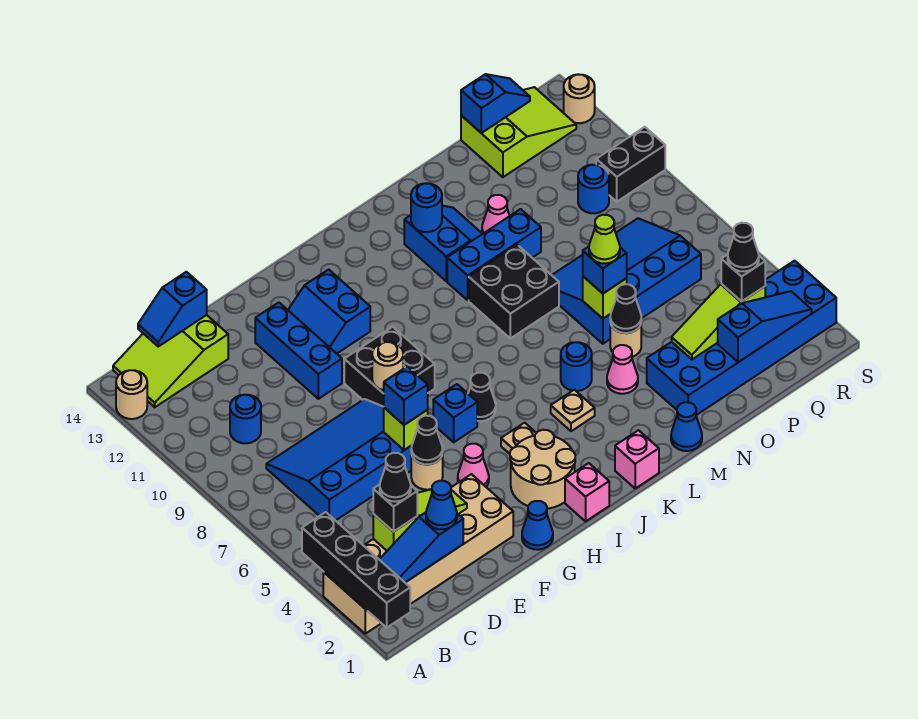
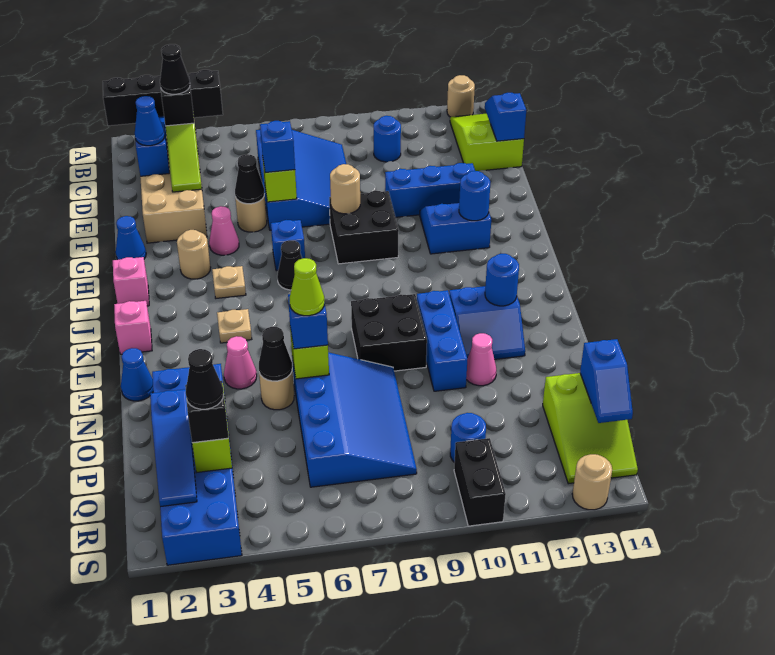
tan 2x2 round brick [510,430,575,509] -> tan 1x1 round brick [177,230,211,279]
blue 1x1 round brick [561,342,592,391] -> blue 1x1 round brick moved to [459,171,490,221]

